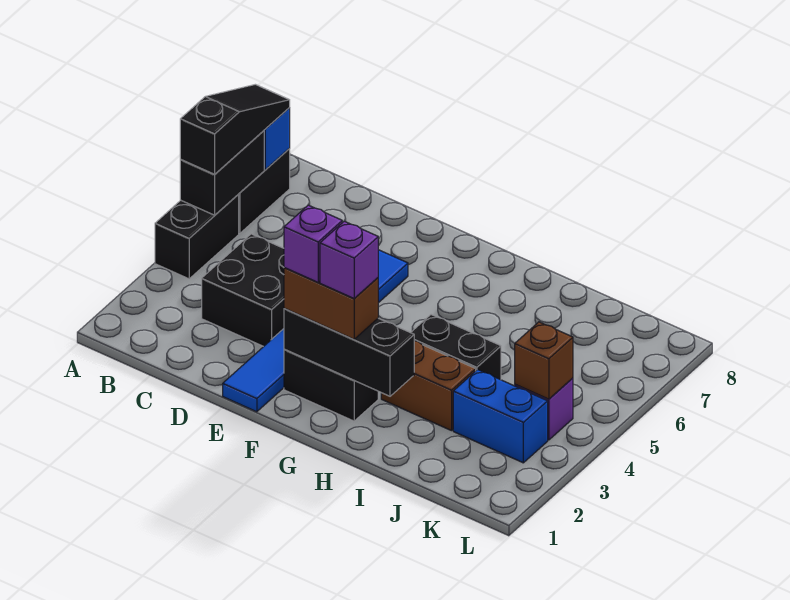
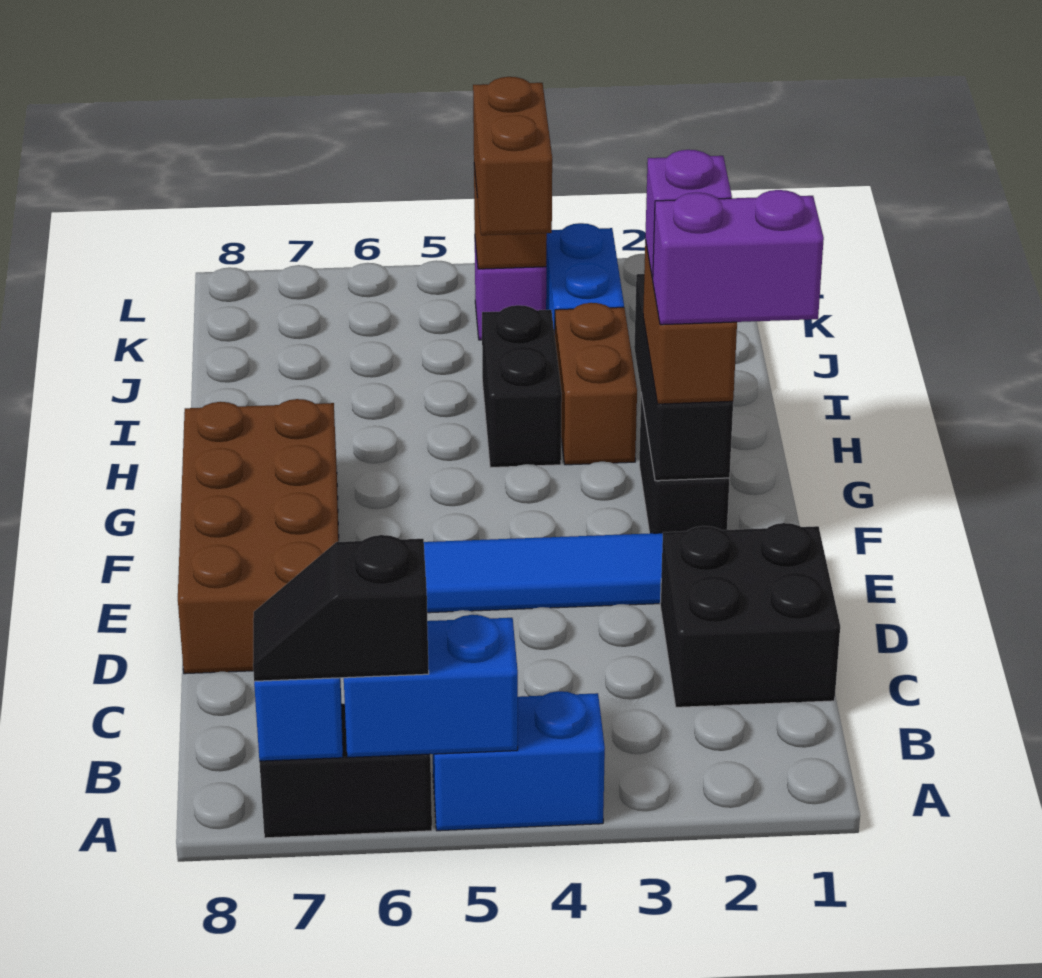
black 1x2 brick [155,194,239,279] -> blue 1x2 brick [433,691,605,831]
black 1x2 brick [180,131,264,215] -> blue 1x2 brick [344,615,518,758]
black 1x3 slope [180,84,290,174] -> black 1x2 slope [253,535,429,681]
black 2x2 brick [202,234,284,347] -> black 2x2 brick moved to [660,523,840,707]
none -> brown 2x4 brick [178,399,339,674]
purple 1x1 brick [284,205,342,282] -> purple 1x2 brick [653,190,824,325]
none -> brown 1x2 brick [473,77,552,235]

